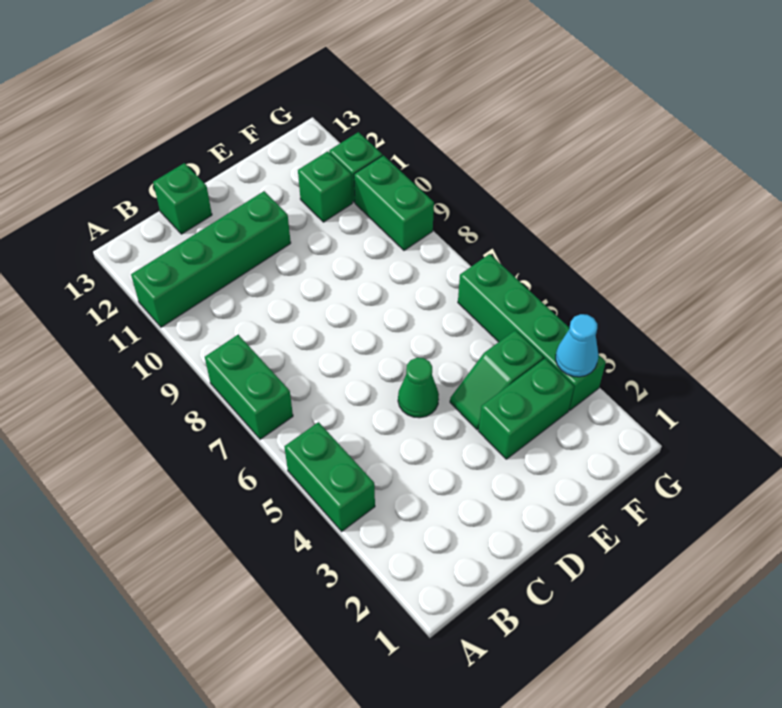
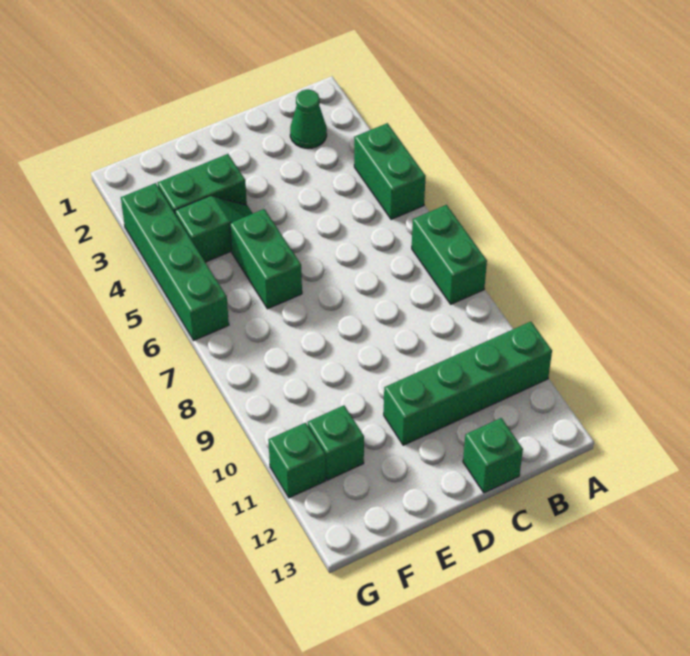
green 1x1 cone [398,358,439,418] -> green 1x1 cone moved to [290,90,327,148]
cyan 1x1 cone [556,314,598,377] -> none
green 1x2 brick [354,155,434,250] -> green 1x2 brick moved to [230,209,302,309]

